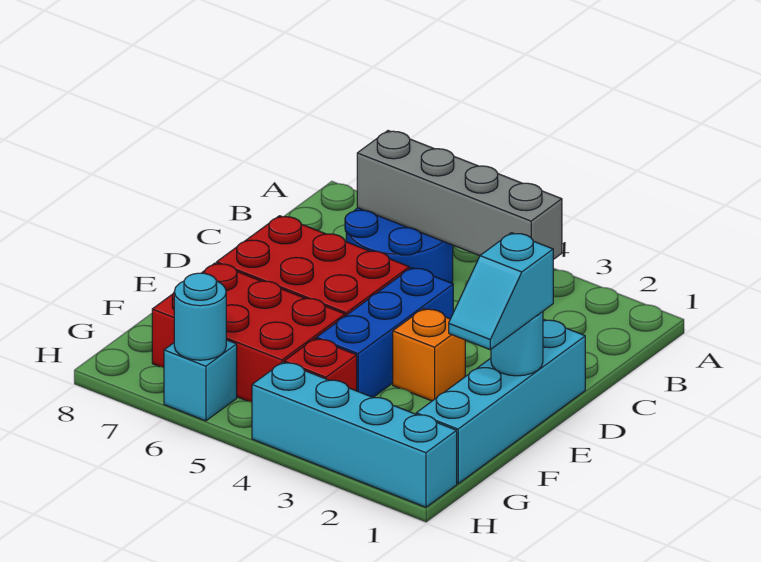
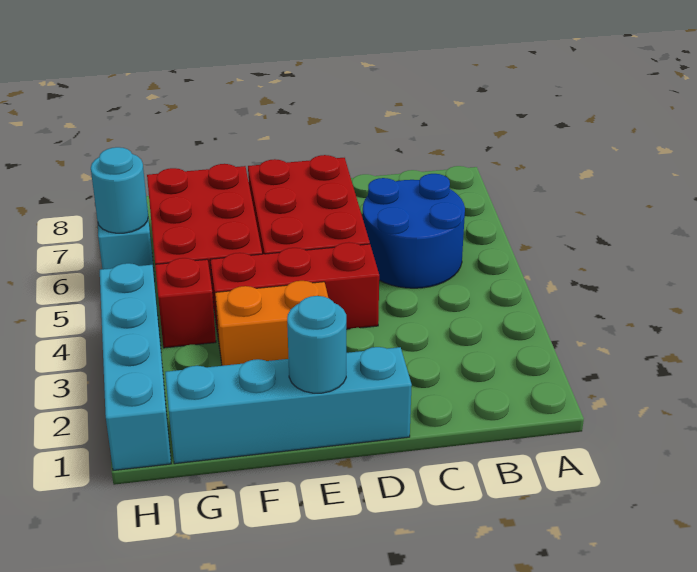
grey 1x4 brick [357,131,562,260] -> none
blue 1x3 brick [316,268,453,397] -> red 1x3 brick [210,242,379,340]
cyan 1x2 slope [449,233,553,349] -> none
orange 1x1 brick [393,309,465,401] -> orange 1x2 brick [215,281,328,366]

